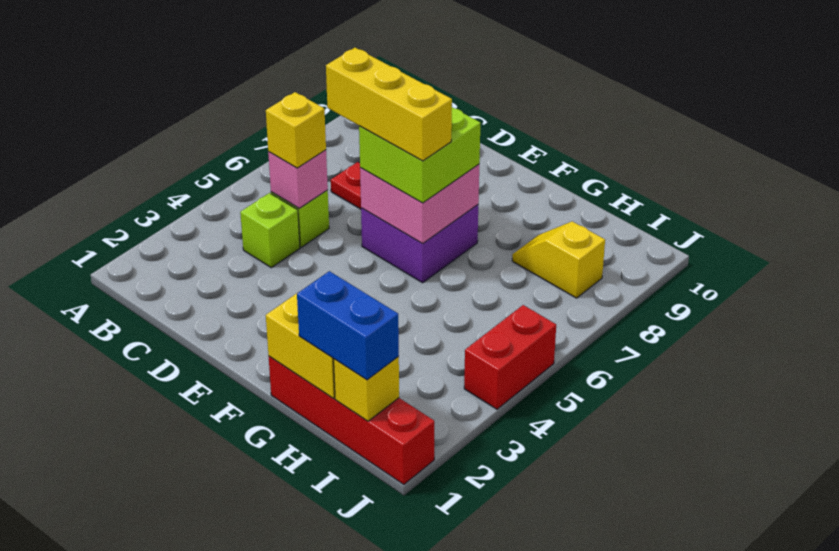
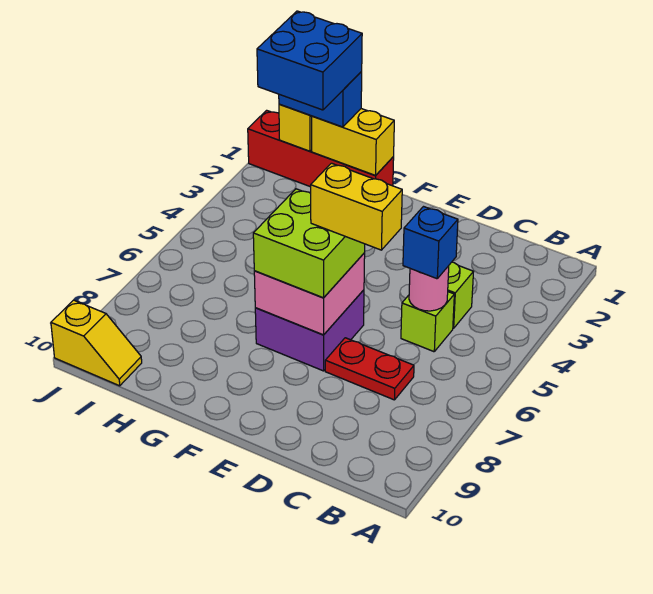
pink 1x1 brick [268,150,328,208] -> pink 1x1 round brick [409,266,449,311]
yellow 1x1 brick [266,92,326,168] -> blue 1x1 brick [403,207,458,279]
yellow 1x3 brick [326,48,452,161] -> yellow 1x2 brick [311,163,402,250]
none -> blue 2x2 brick [257,11,362,110]
yellow 1x2 slope [512,221,605,298] -> yellow 1x2 slope moved to [51,300,142,386]
red 1x2 brick [464,305,556,409] -> none

